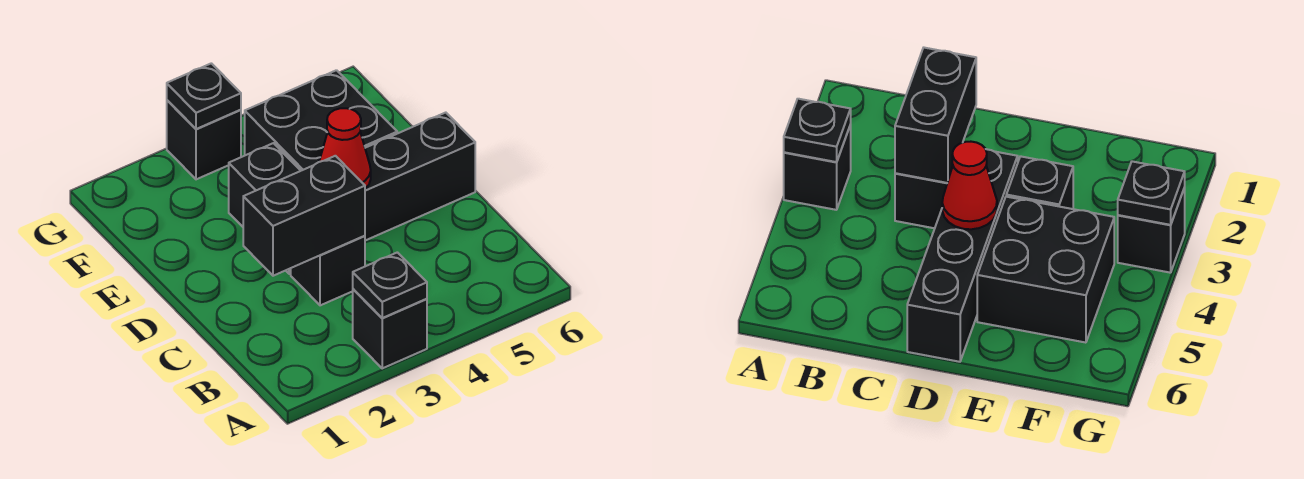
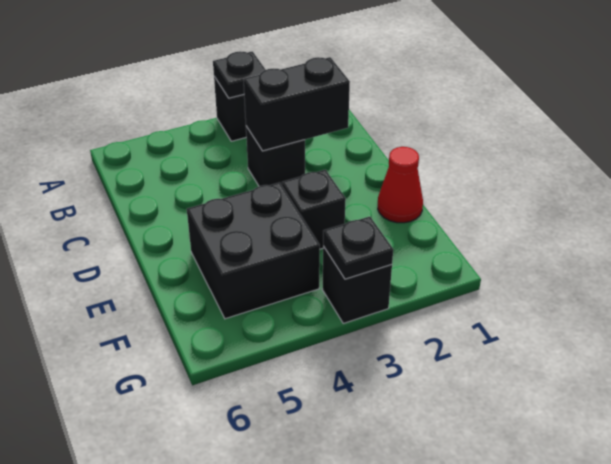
black 1x4 brick [286,113,475,274] -> none
red 1x1 cone [319,108,371,189] -> red 1x1 cone moved to [378,147,423,223]

